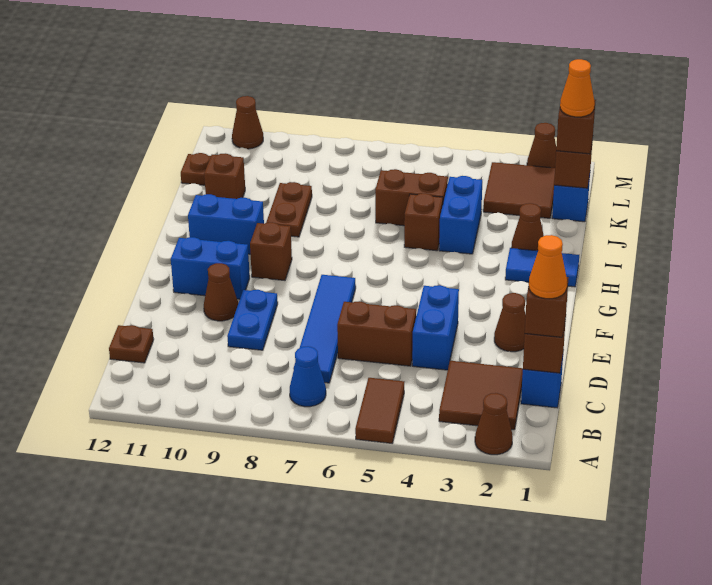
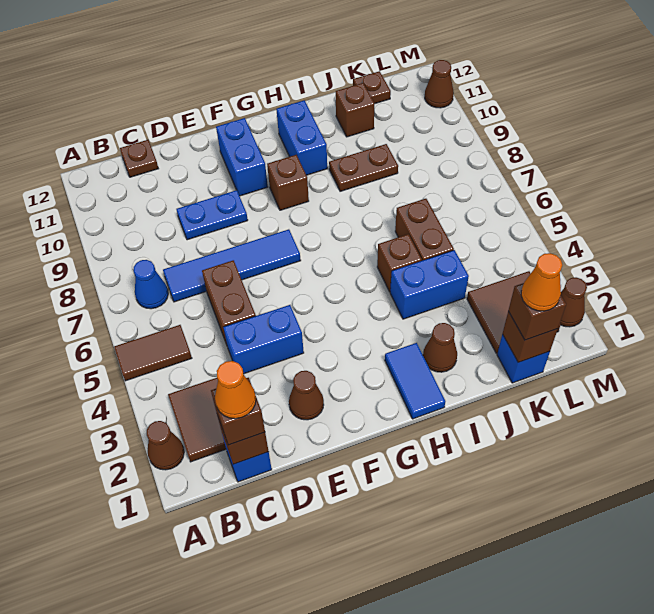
brown 1x1 cone [204,263,238,321] -> none

